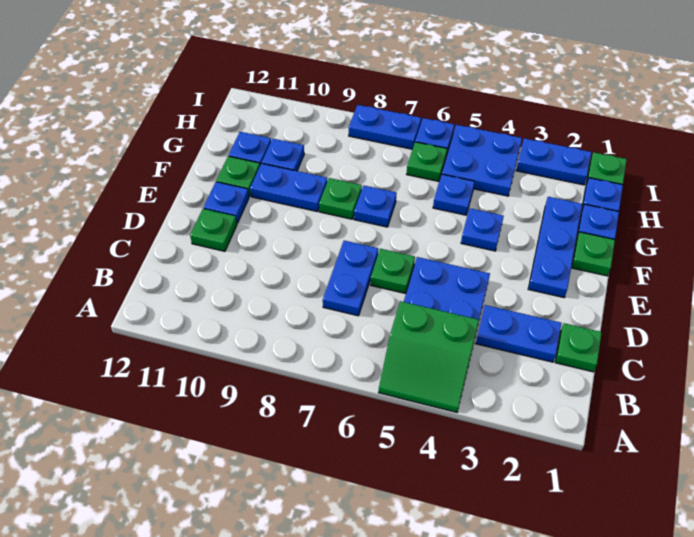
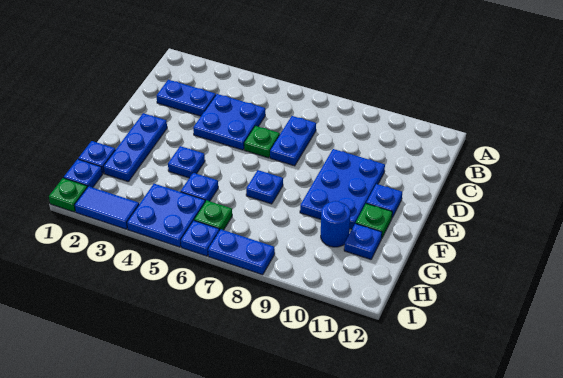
green 2x2 slope [379,301,479,412] -> none
green 1x1 plate [555,323,602,372] -> none
green 1x1 plate [190,209,237,251] -> none
green 1x1 plate [572,232,615,276] -> none
green 1x1 plate [319,178,362,219] -> none
blue 1x2 plate [250,163,327,212] -> blue 2x3 plate [300,149,385,229]
blue 1x1 plate [262,139,304,171] -> blue 1x1 round brick [321,201,350,247]
blue 1x2 plate [516,138,591,185] -> blue 1x2 tile [74,186,139,229]

